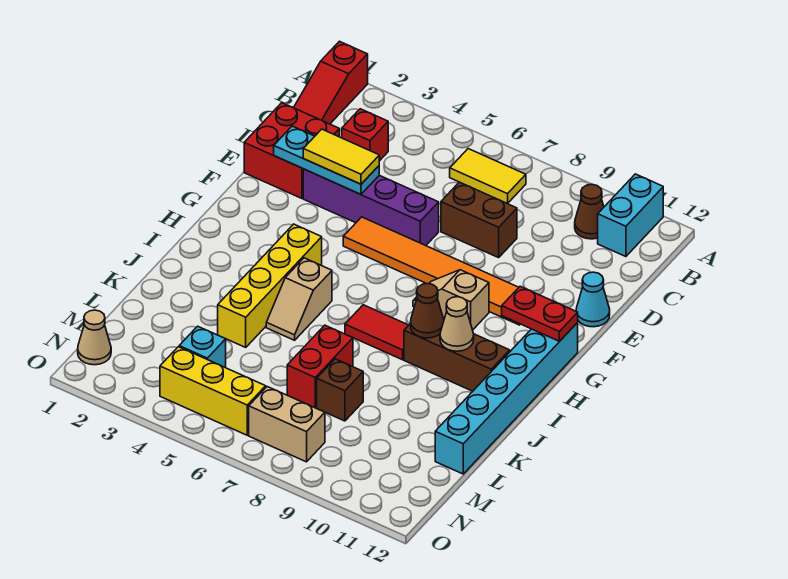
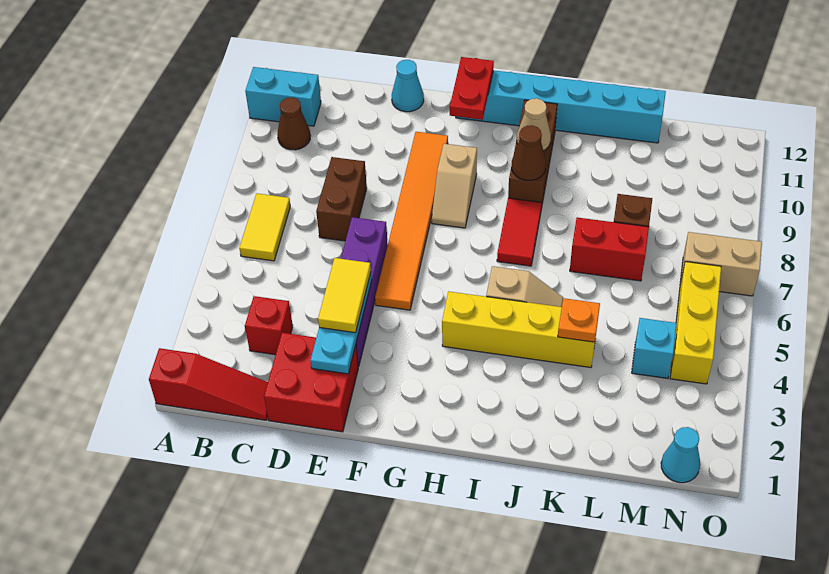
none -> orange 1x1 plate [558,298,600,342]
tan 1x1 cone [78,310,111,365] -> cyan 1x1 cone [661,427,700,483]
tan 1x2 brick [249,387,325,462] -> tan 1x2 brick turned to [680,232,762,296]

